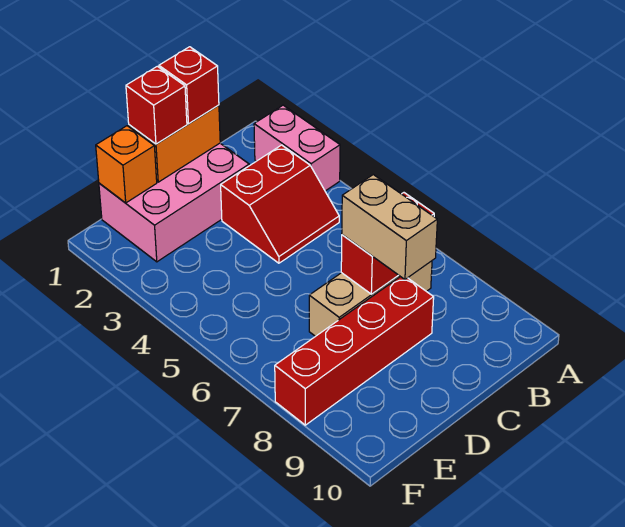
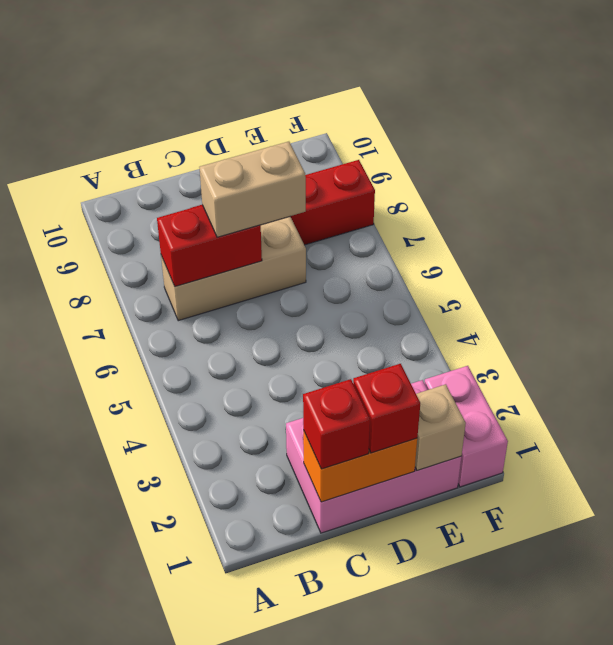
pink 1x2 brick [254,105,340,191] -> pink 1x2 brick moved to [425,366,508,487]
red 2x2 slope [221,145,339,263] -> none
tan 1x2 brick [342,175,437,279] -> tan 1x2 brick turned to [200,142,306,237]
orange 1x1 brick [96,126,157,203] -> tan 1x1 brick [415,384,466,471]

